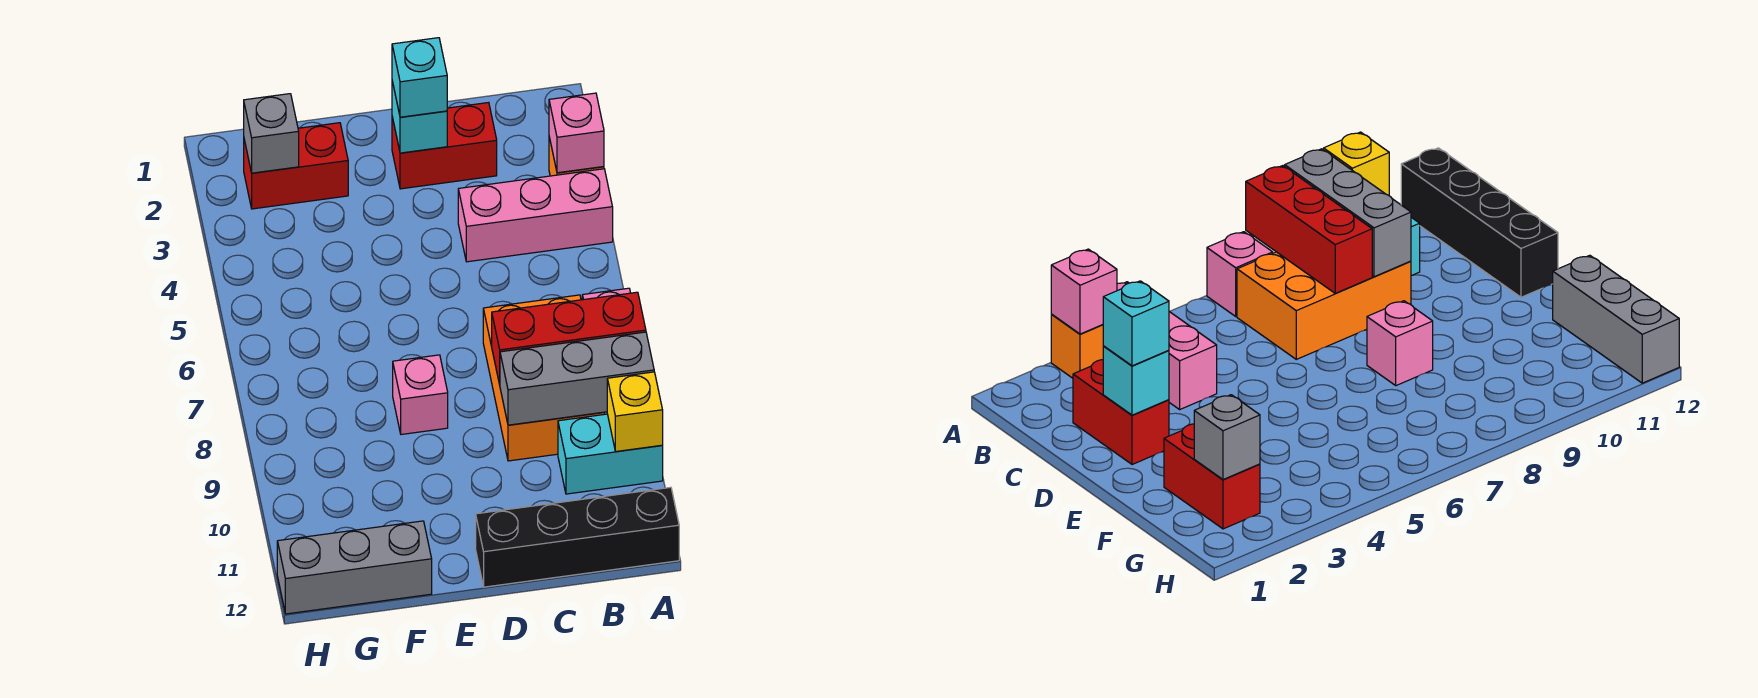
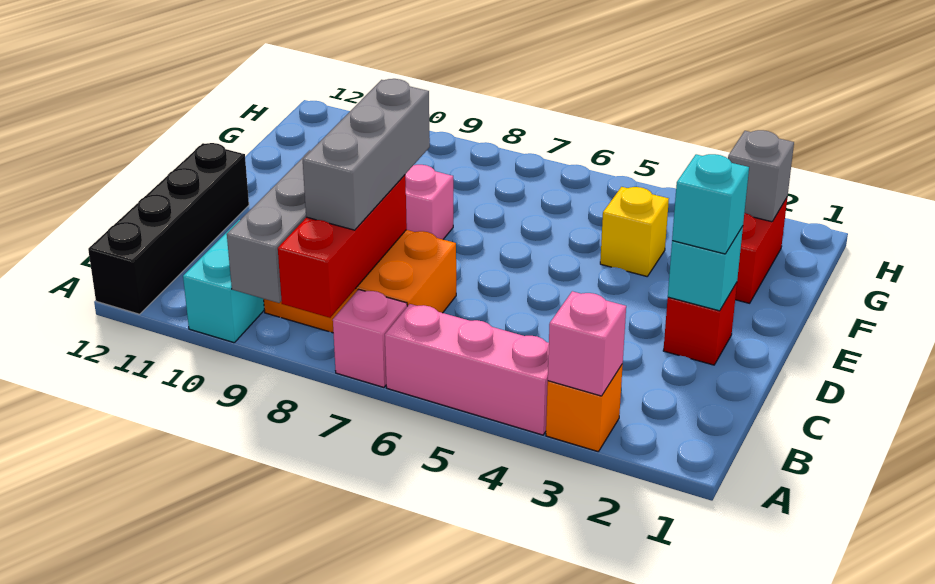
pink 1x3 brick [458,169,613,262] -> pink 1x3 brick turned to [385,304,549,435]
yellow 1x1 brick [607,372,663,451] -> yellow 1x1 brick moved to [600,187,669,276]
red 1x2 brick [392,103,497,189] -> red 1x1 brick [663,283,737,365]
grey 1x3 brick [277,521,432,614] -> grey 1x3 brick moved to [303,79,430,230]

